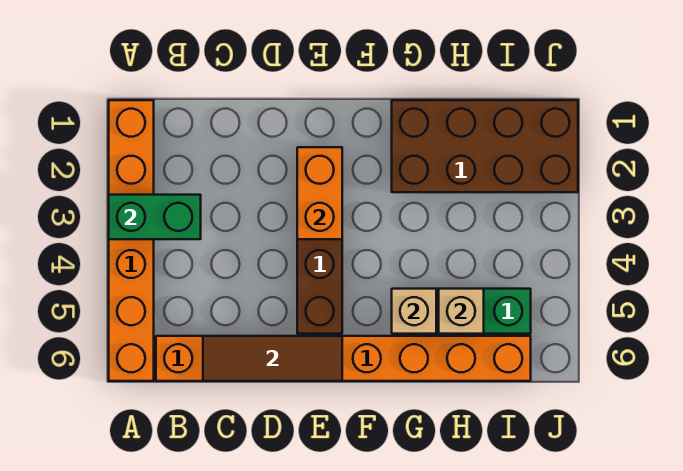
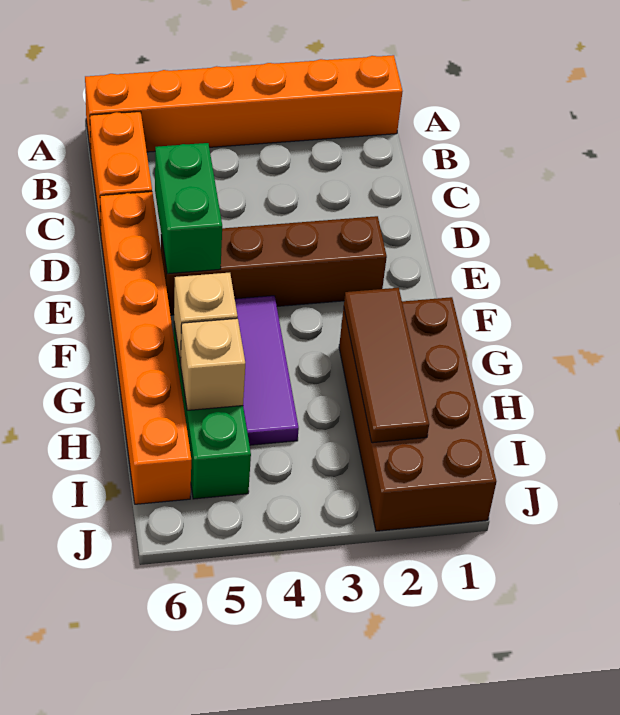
green 1x2 brick [109,195,201,239] -> green 1x2 brick moved to [155,143,222,274]
brown 1x3 tile [203,336,342,381] -> brown 1x3 tile moved to [344,288,429,443]
orange 1x2 brick [297,147,342,239] -> none
none -> purple 1x3 tile [235,296,299,445]

